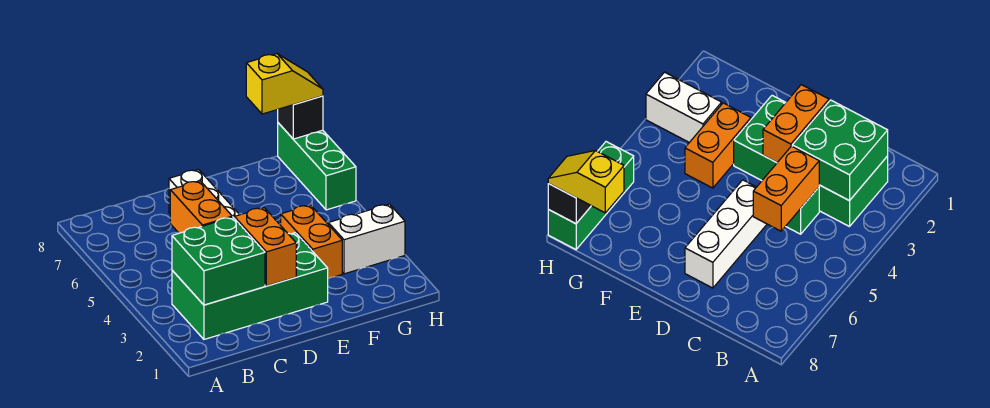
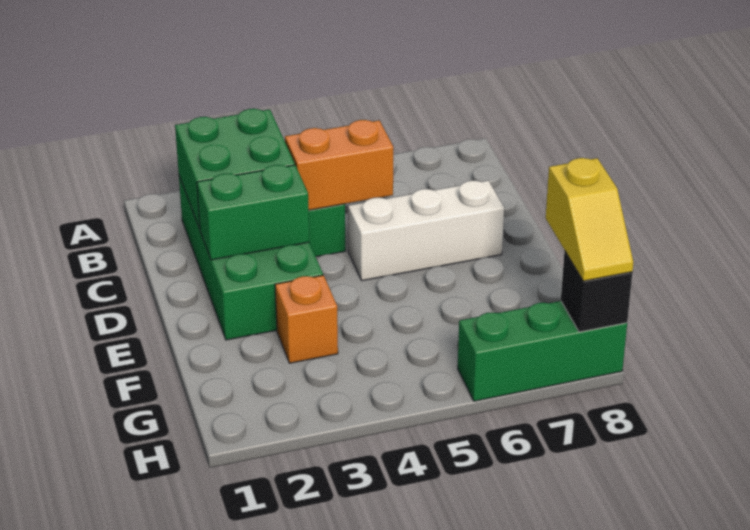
orange 1x2 brick [234,208,296,286] -> green 1x2 brick [197,165,309,260]
orange 1x2 brick [281,205,342,279] -> orange 1x1 brick [275,275,338,363]
white 1x2 brick [328,204,405,274] -> none

